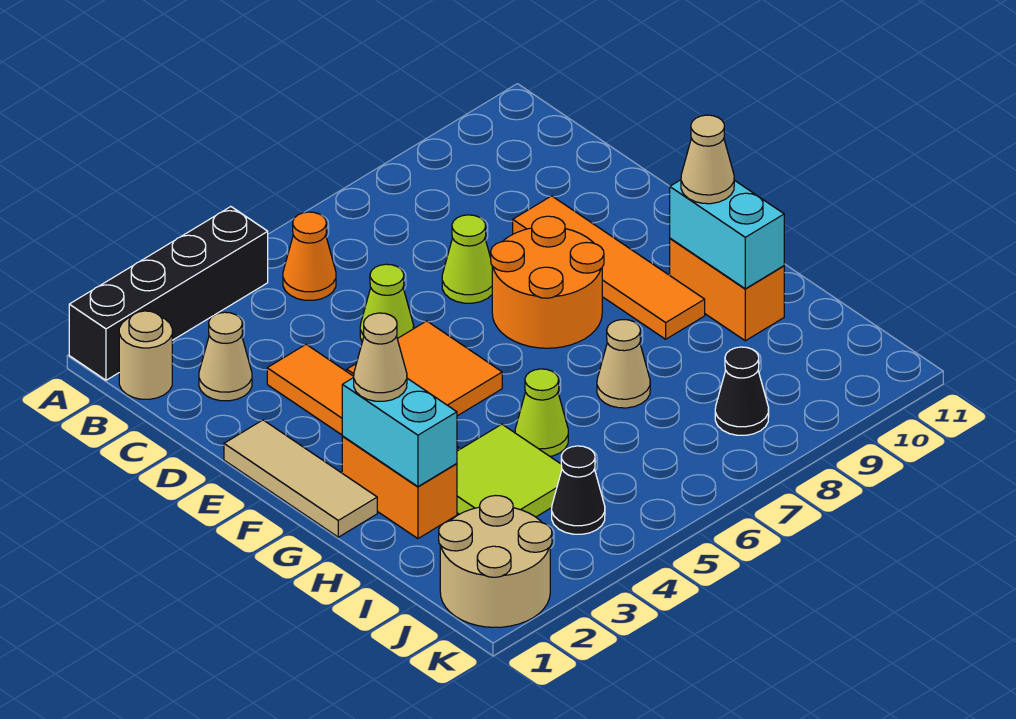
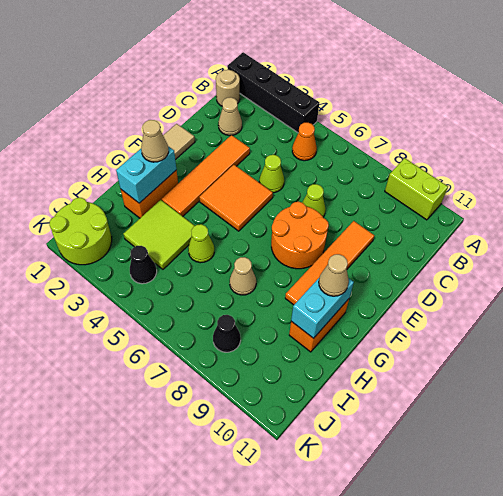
none -> lime 1x2 brick [385,158,448,220]
tan 2x2 round brick [439,495,552,627] -> lime 2x2 round brick [50,198,112,265]

